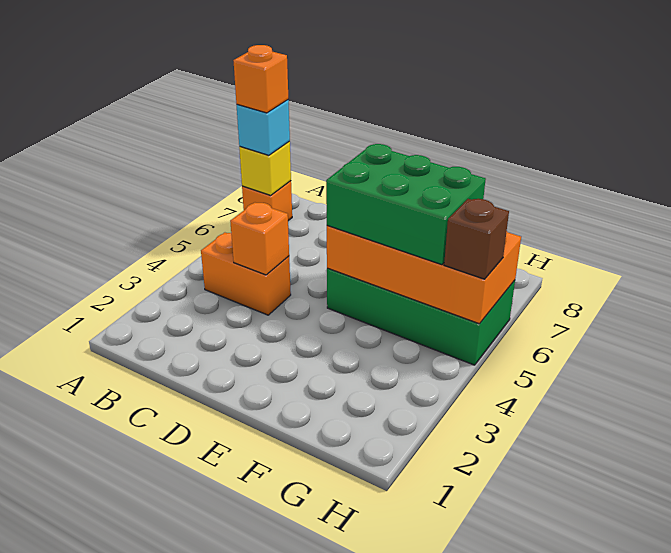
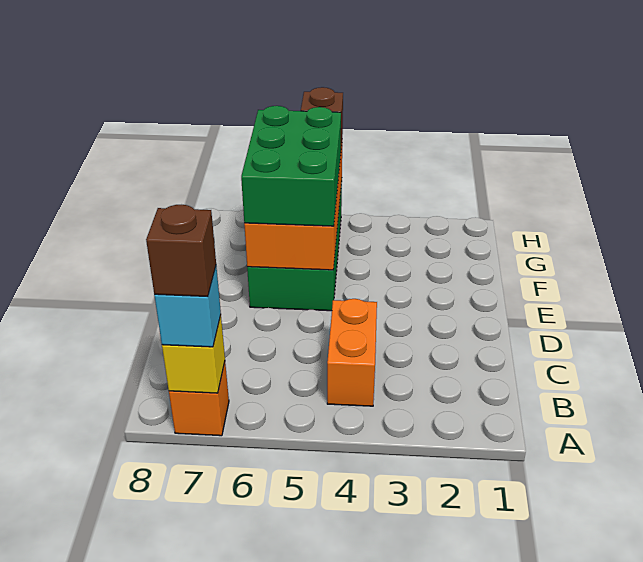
orange 1x1 brick [233,45,288,113] -> brown 1x1 brick [146,205,216,297]
orange 1x1 brick [230,203,289,275] -> none

